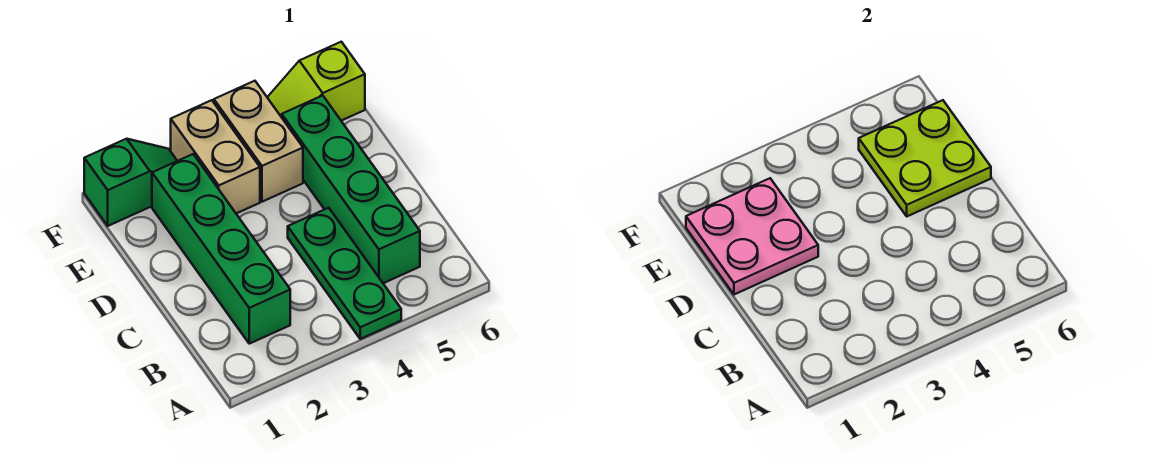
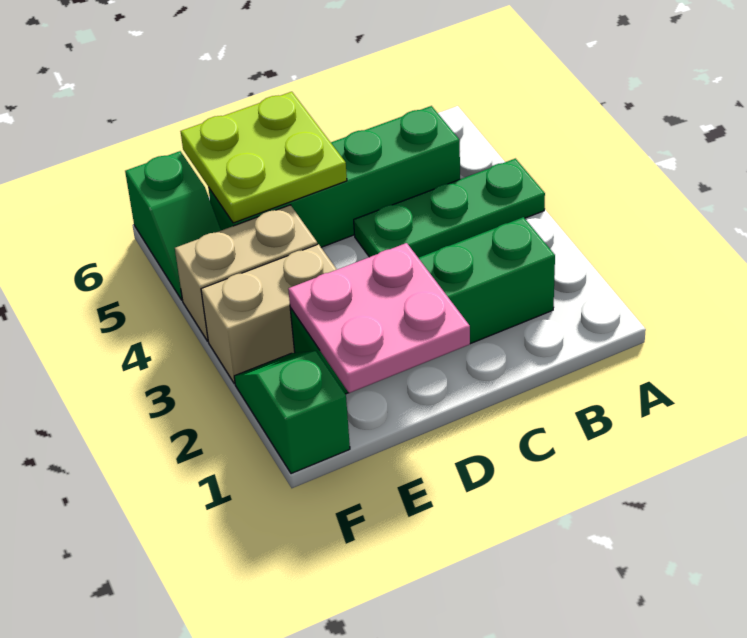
lime 1x2 slope [267,42,365,121] -> green 1x2 slope [125,151,221,300]

